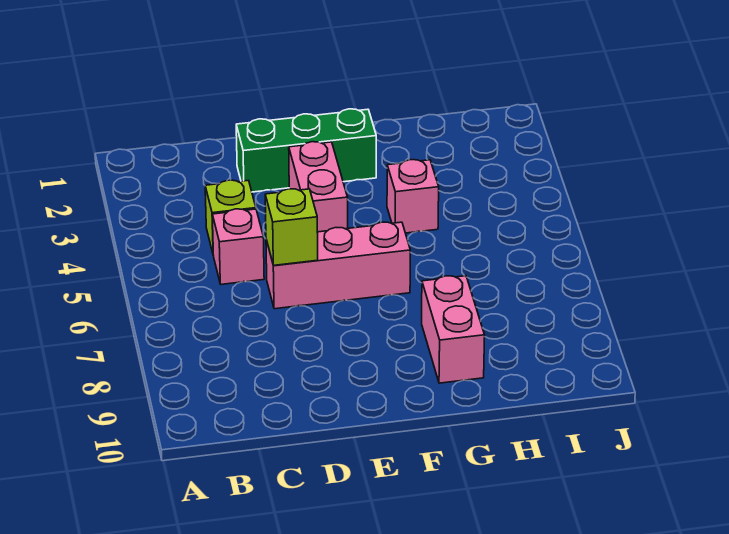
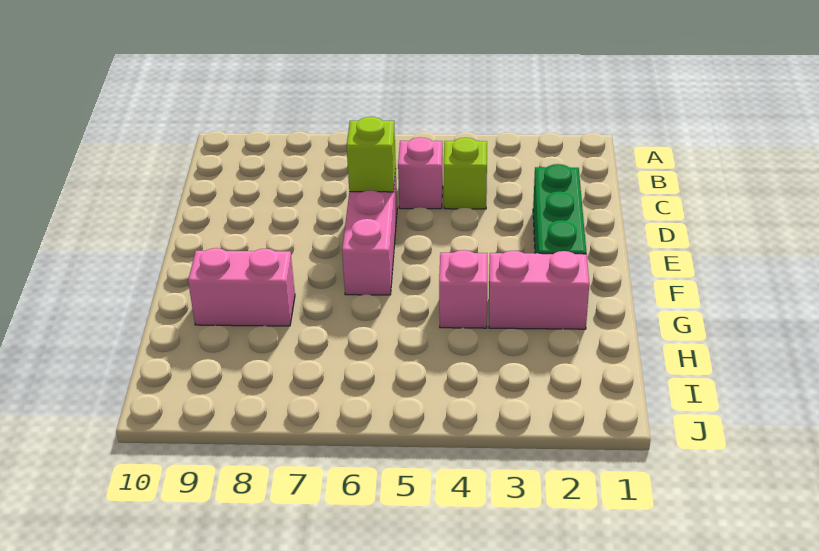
pink 1x2 brick [289,142,348,232] -> pink 1x2 brick moved to [489,251,589,329]

